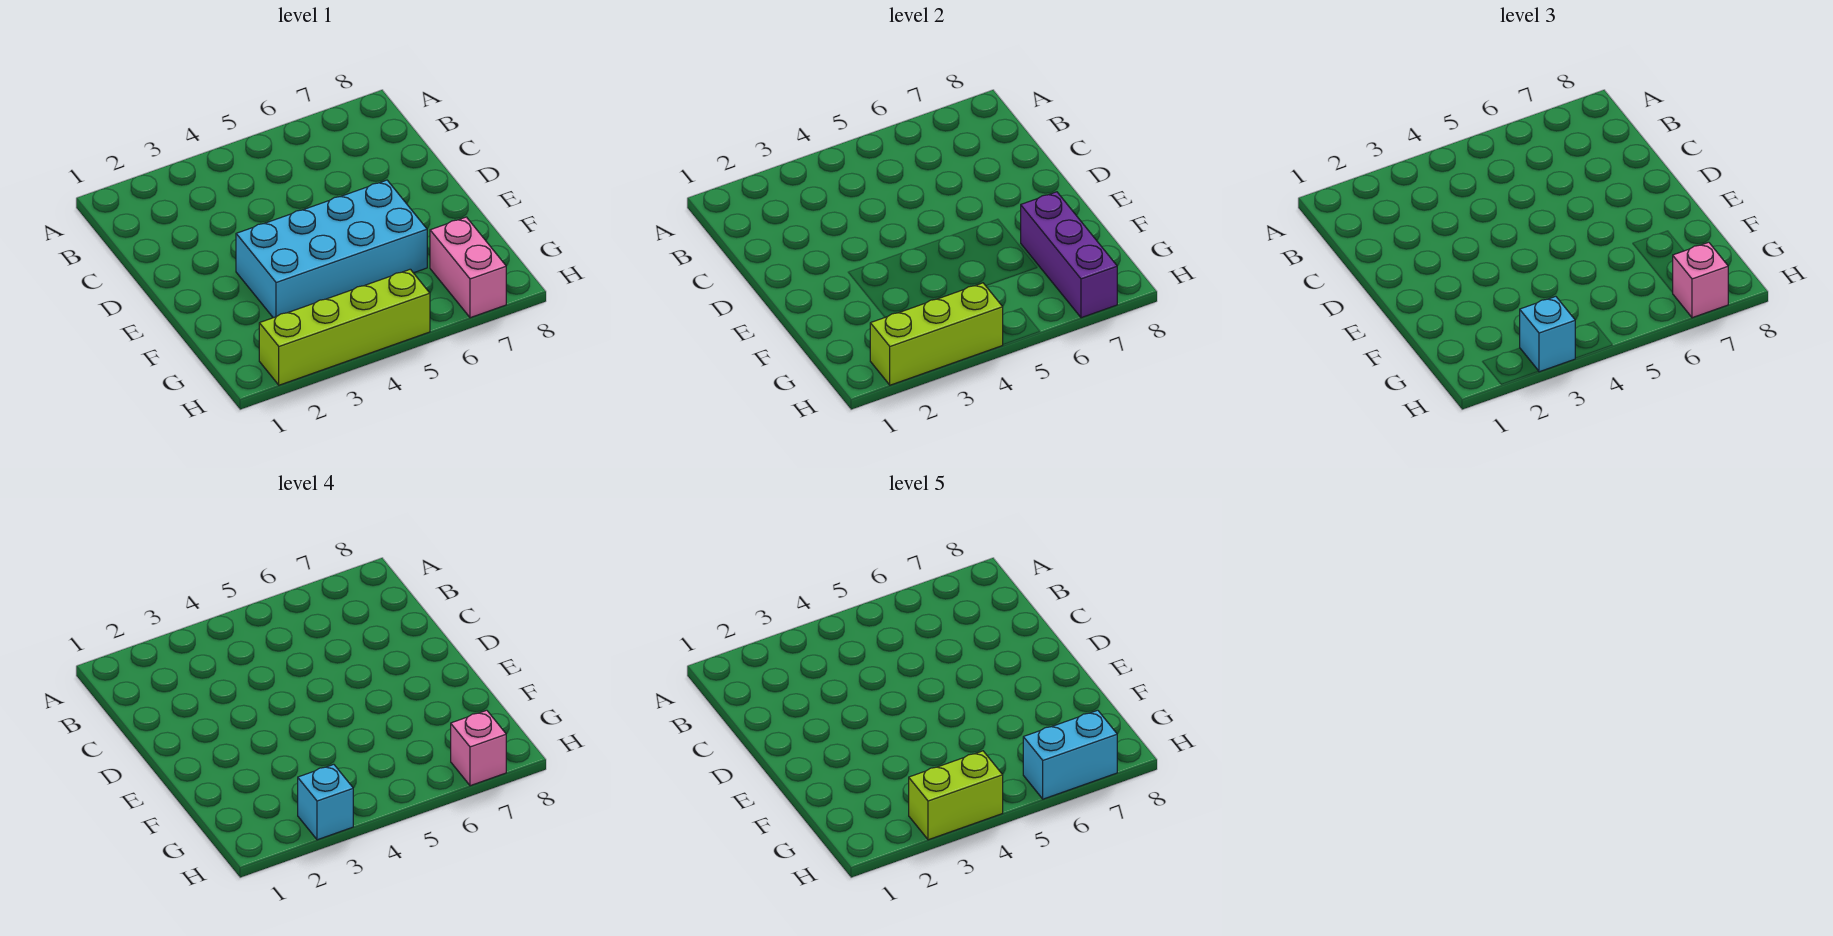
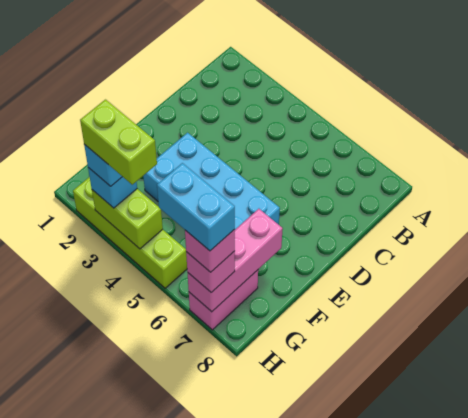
purple 1x3 brick [1021,192,1117,318] -> pink 1x3 brick [188,209,283,312]
lime 1x3 brick [870,283,1003,385] -> lime 1x2 brick [92,189,163,249]

